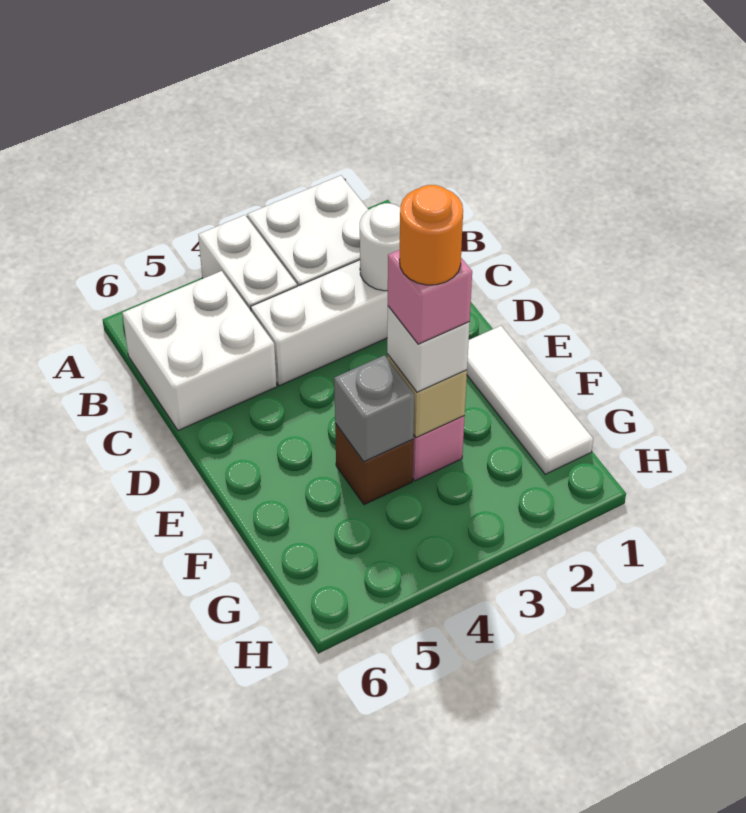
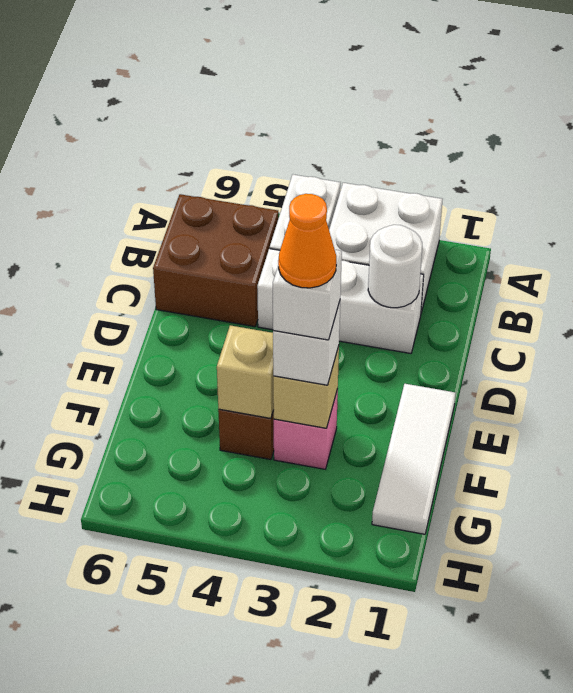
white 2x2 brick [123,271,277,430] -> brown 2x2 brick [153,194,279,327]
pink 1x1 brick [388,250,472,344] -> white 1x1 brick [273,250,342,340]
orange 1x1 round brick [399,185,463,285] -> orange 1x1 cone [278,194,336,288]
grey 1x1 brick [334,355,414,462] -> tan 1x1 brick [217,325,274,418]

